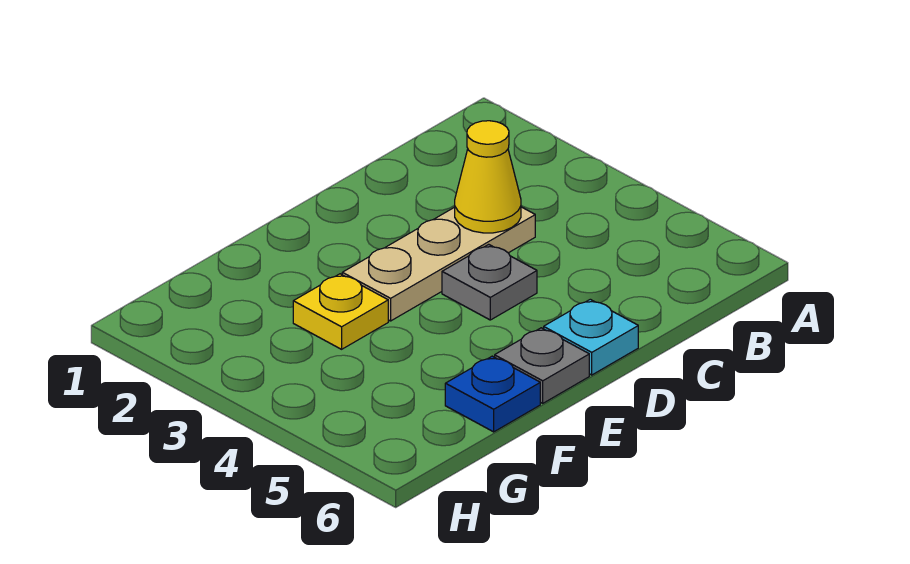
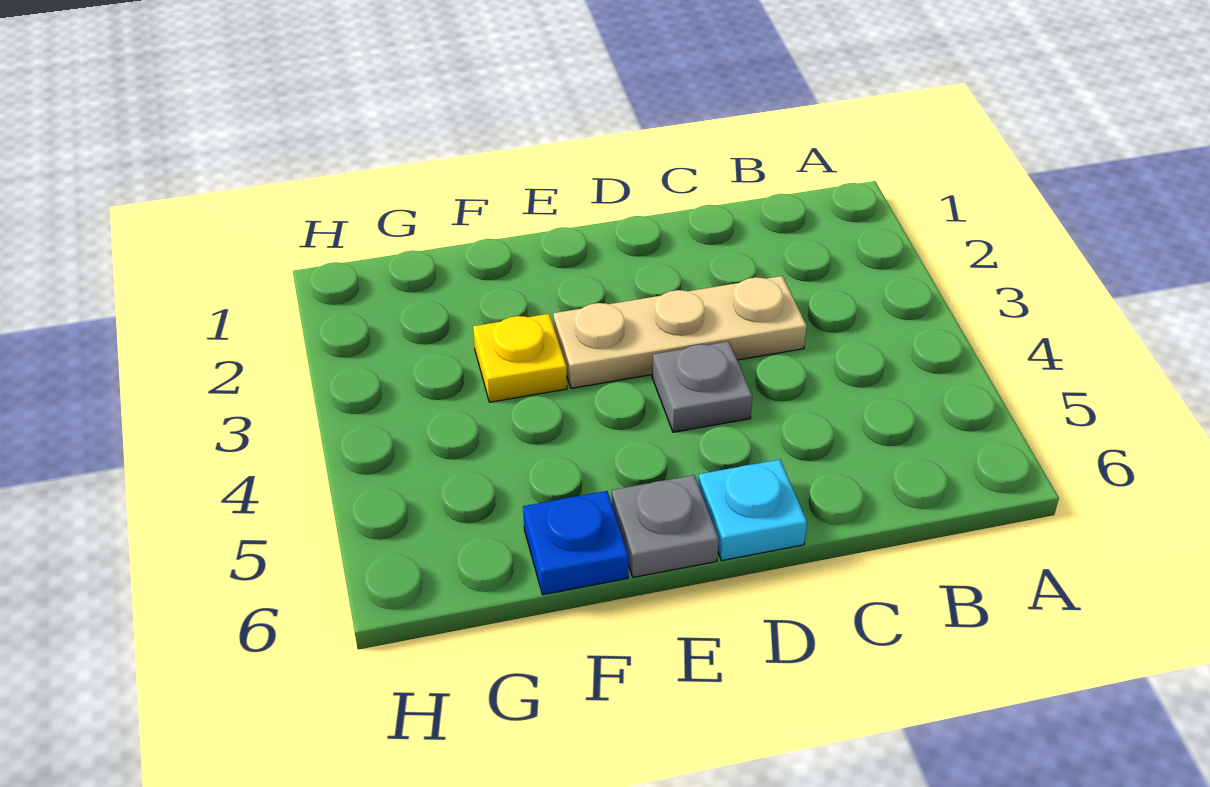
yellow 1x1 cone [455,121,521,233] -> none

